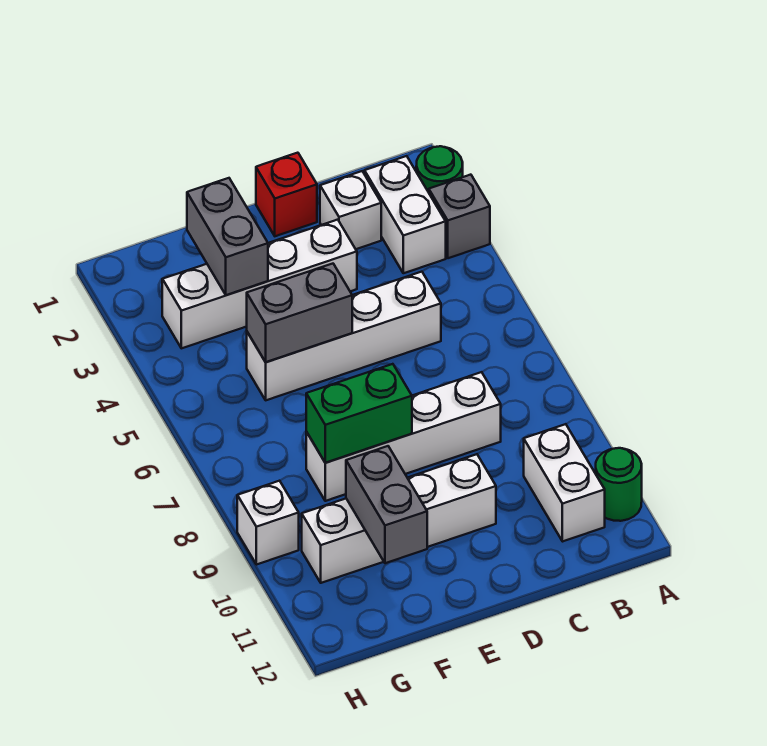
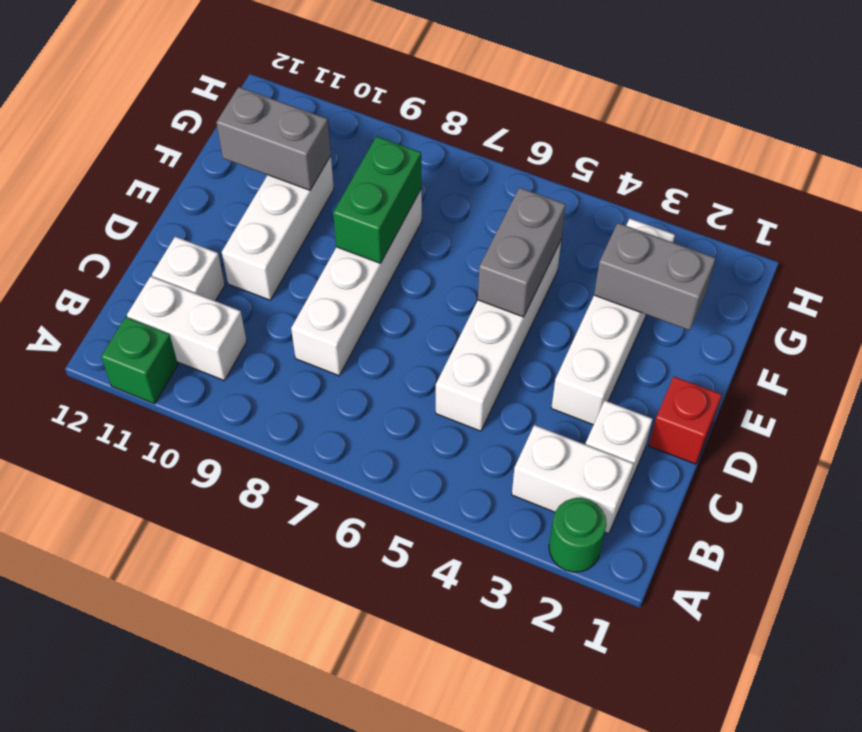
grey 1x1 brick [429,175,490,258] -> none
green 1x1 round brick [596,448,642,521] -> green 1x1 brick [101,317,178,404]
white 1x4 brick [302,454,496,583] -> white 1x3 brick [222,156,334,300]
white 1x1 brick [237,481,299,565] -> white 1x1 brick moved to [152,237,225,301]

